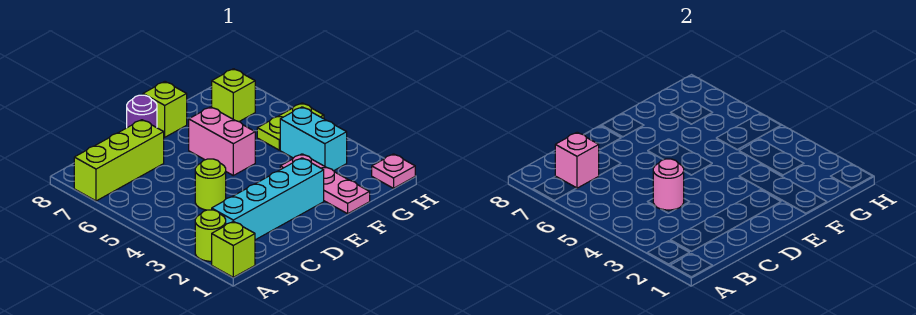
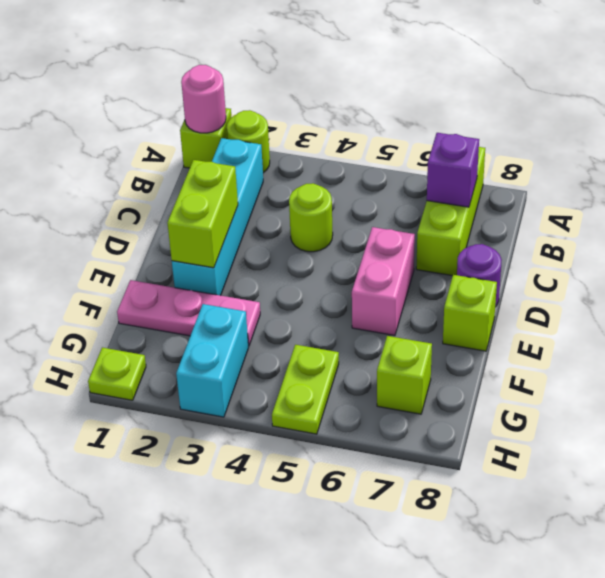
pink 1x1 brick [555,132,599,188] -> purple 1x1 brick [427,133,479,207]
pink 1x1 round brick [653,159,684,210] -> pink 1x1 round brick moved to [181,65,226,133]
none -> lime 1x2 brick [167,160,238,268]
pink 1x2 brick [189,107,255,175] -> pink 1x2 brick turned to [352,227,415,335]
cyan 1x2 brick [280,107,347,171] -> cyan 1x2 brick turned to [176,304,248,417]
pink 1x1 plate [372,154,415,188] -> lime 1x1 plate [88,348,146,400]

